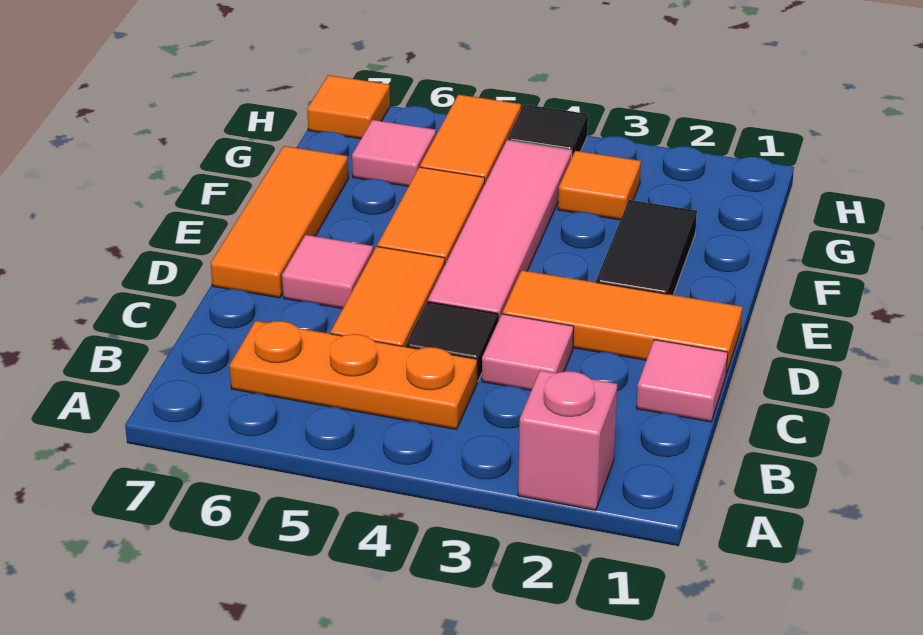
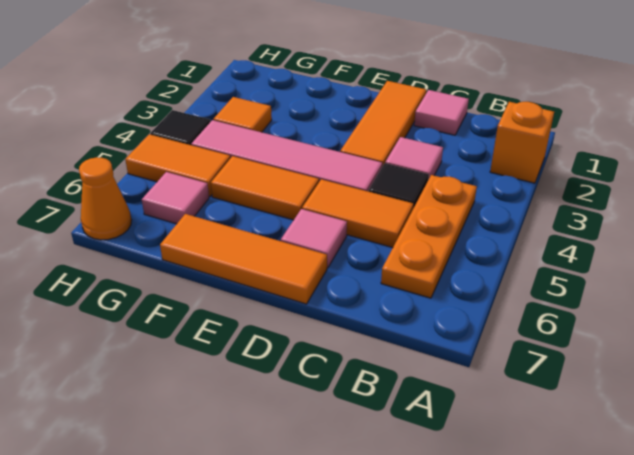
pink 1x1 brick [518,370,617,510] -> orange 1x1 brick [490,102,554,183]
black 1x2 tile [596,200,697,295] -> none
orange 1x1 tile [307,75,390,139] -> orange 1x1 cone [79,157,132,240]

